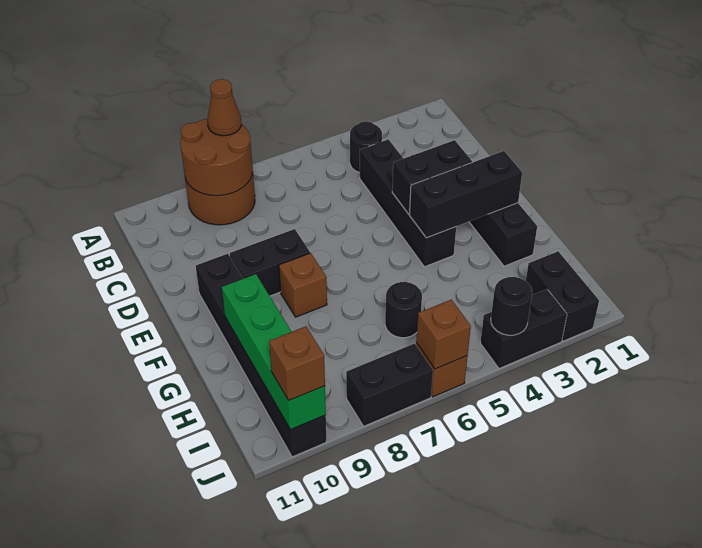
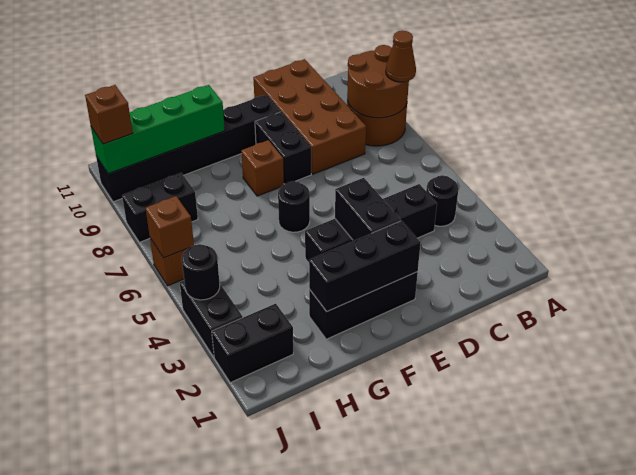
none -> brown 2x4 brick [253,59,366,174]
black 1x3 brick [409,151,522,238] -> black 1x3 brick turned to [309,221,421,311]
black 1x1 round brick [385,282,422,338] -> black 1x1 round brick moved to [278,181,310,232]
black 1x2 brick [346,344,433,426] -> black 1x2 brick turned to [122,173,198,242]

